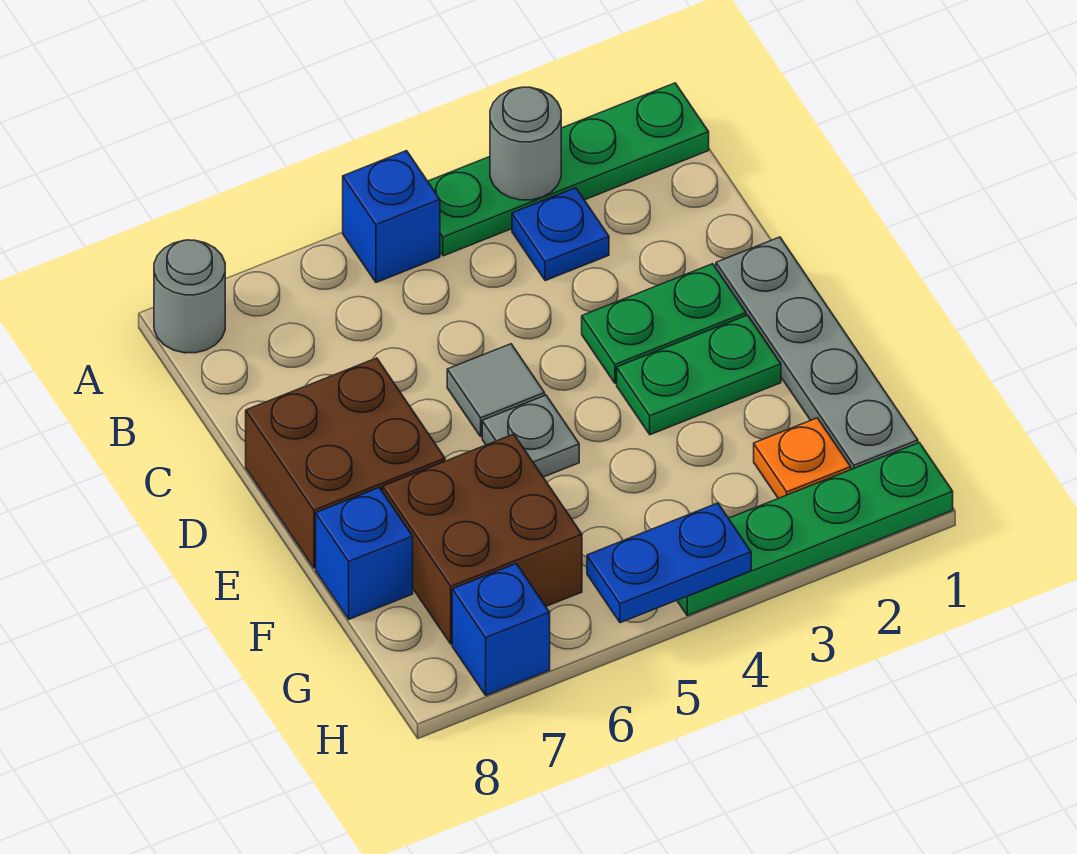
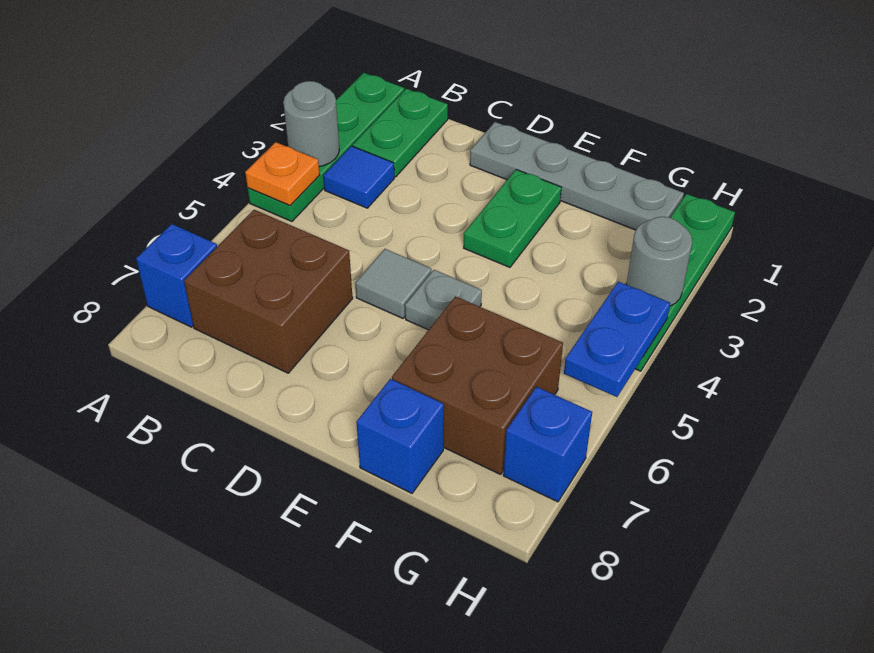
blue 1x1 brick [343,151,440,282] -> blue 1x1 brick moved to [136,224,217,327]
grey 1x1 round brick [154,240,225,353] -> grey 1x1 round brick moved to [627,217,692,306]
blue 1x1 plate [512,188,609,281] -> blue 1x1 tile [323,146,394,208]
green 1x2 plate [582,264,746,383] -> green 1x2 plate moved to [353,89,448,177]
brown 2x2 brick [246,358,445,568] -> brown 2x2 brick moved to [184,210,353,373]
orange 1x1 plate [754,418,851,498] -> orange 1x1 plate moved to [245,142,320,206]

